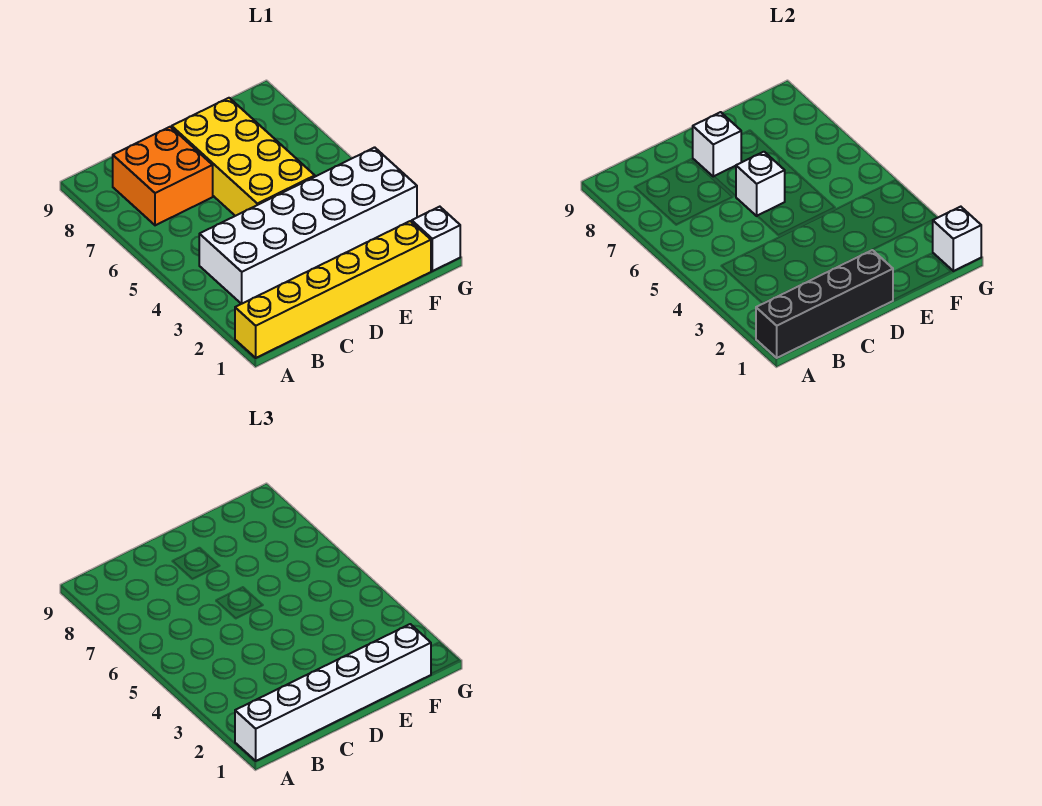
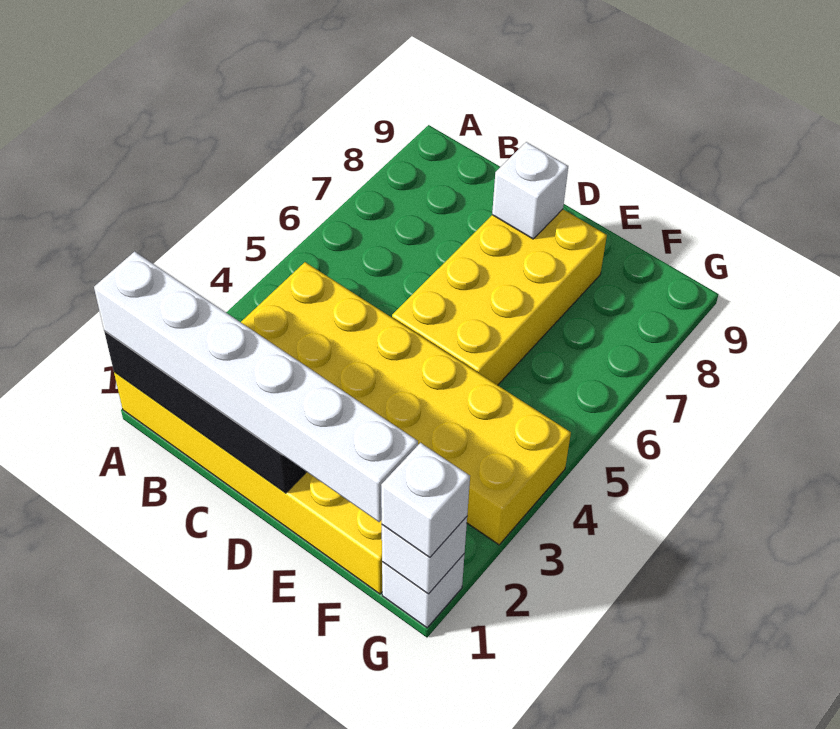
white 2x6 brick [199,147,417,304] -> yellow 2x6 brick [241,262,571,545]
orange 2x2 brick [113,127,213,225] -> none
white 1x1 brick [736,152,785,216] -> white 1x1 brick moved to [381,443,470,557]

